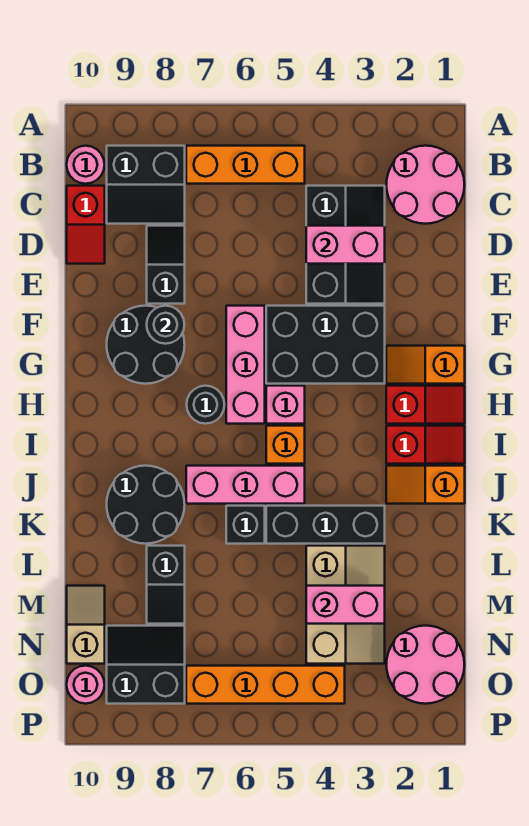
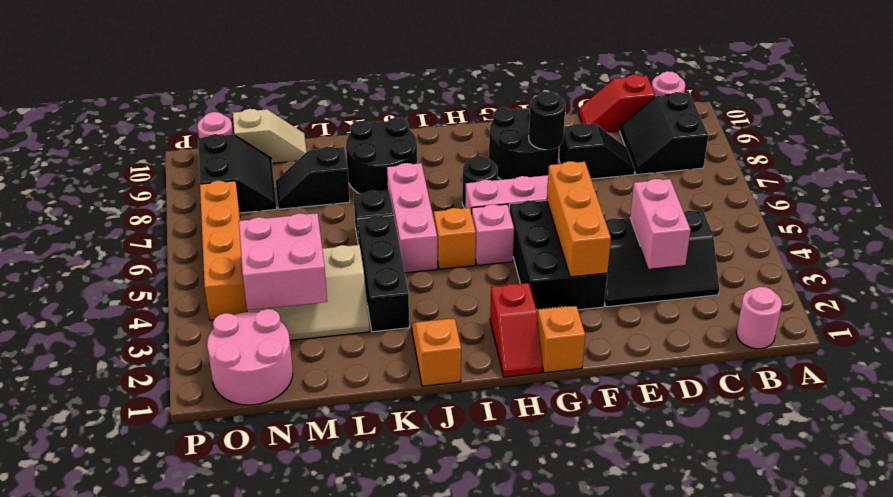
pink 2x2 round brick [386,146,464,224] -> pink 1x1 round brick [736,287,782,349]
orange 1x3 brick [186,146,305,184] -> orange 1x3 brick moved to [547,161,611,277]
red 1x2 slope [386,426,465,464] -> none
pink 1x2 brick [306,586,385,624] -> pink 2x2 brick [239,213,327,310]

